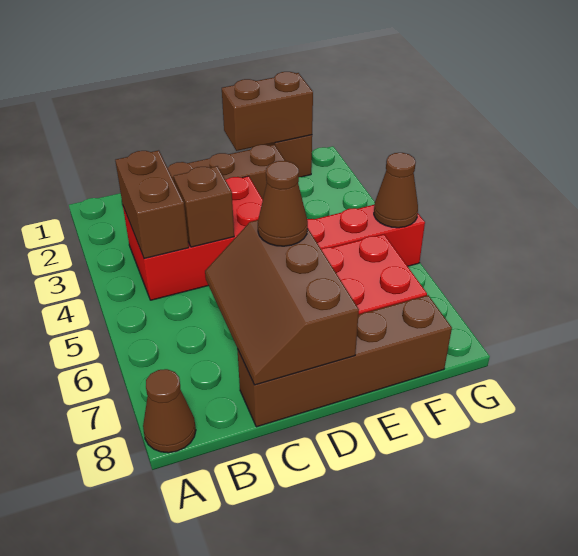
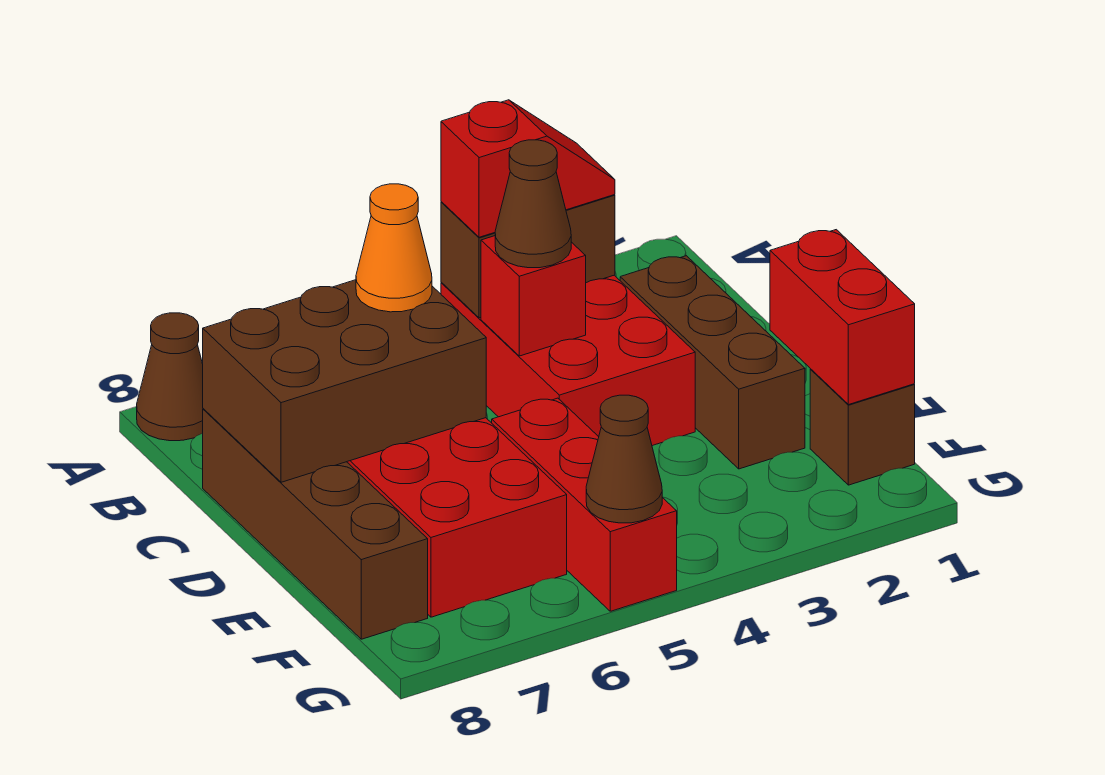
none -> red 1x2 slope [441,100,615,237]
brown 1x1 brick [174,166,234,247] -> red 1x1 brick [481,236,586,356]
brown 2x3 slope [205,220,359,385] -> brown 2x3 brick [203,280,486,482]
none -> orange 1x1 cone [356,184,432,312]
brown 1x1 cone [258,161,308,246] -> brown 1x1 cone moved to [495,140,571,268]
brown 1x2 brick [222,72,313,151] -> red 1x2 brick [770,230,915,405]

